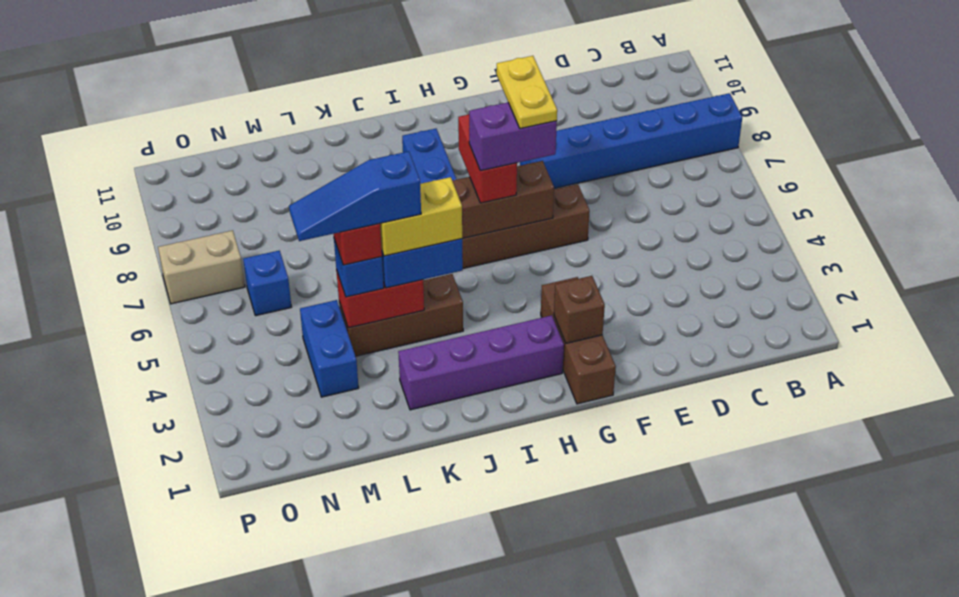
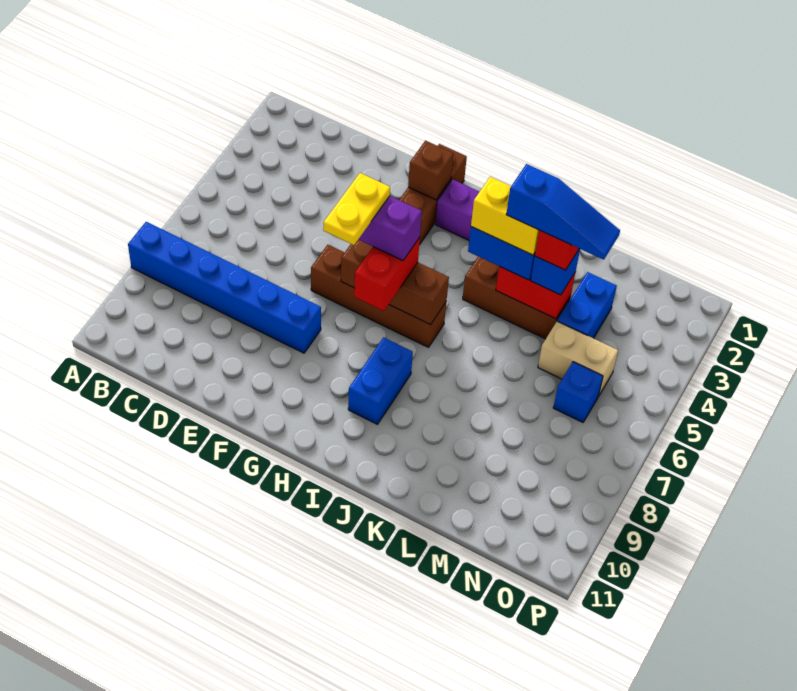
tan 1x2 brick [158,230,245,304] -> tan 1x2 brick moved to [538,321,618,396]

